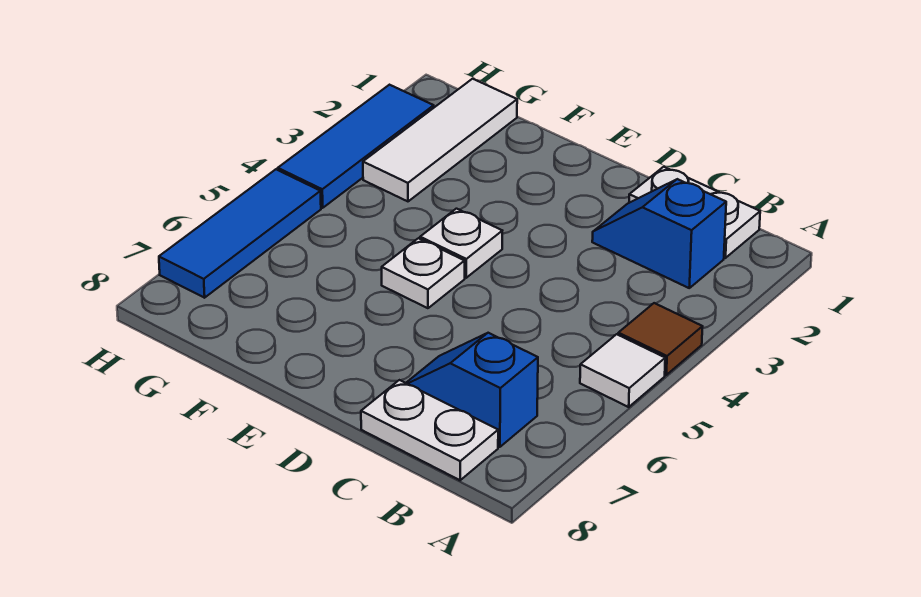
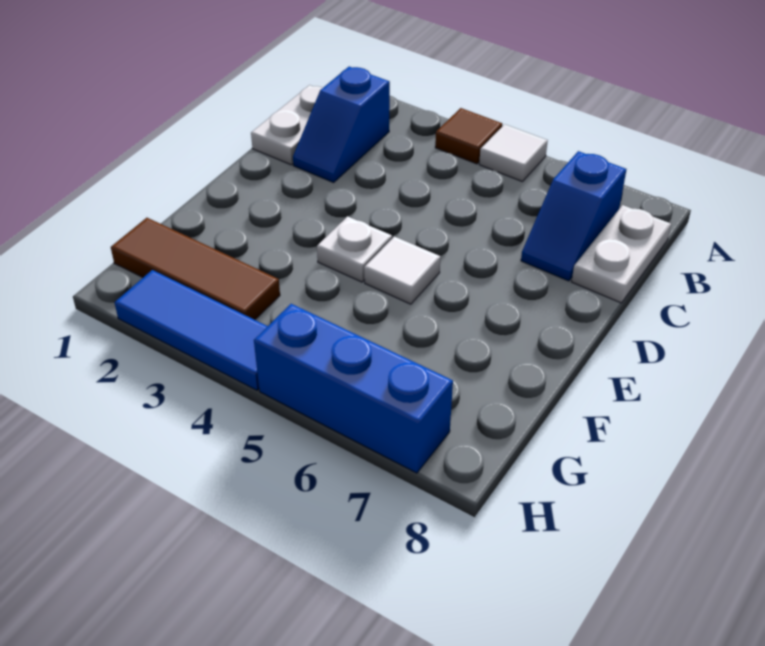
white 1x1 plate [382,238,465,308] -> white 1x1 tile [364,237,440,304]
white 1x3 tile [363,79,517,201] -> brown 1x3 tile [111,218,280,320]
blue 1x3 tile [159,169,321,298] -> blue 1x3 brick [254,304,453,473]

